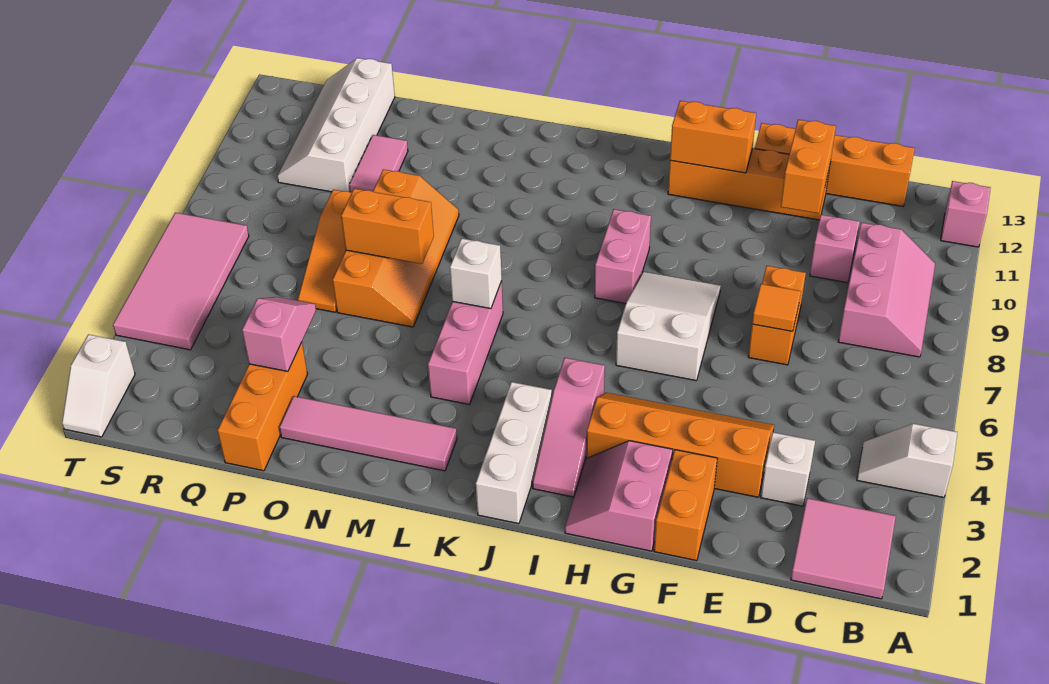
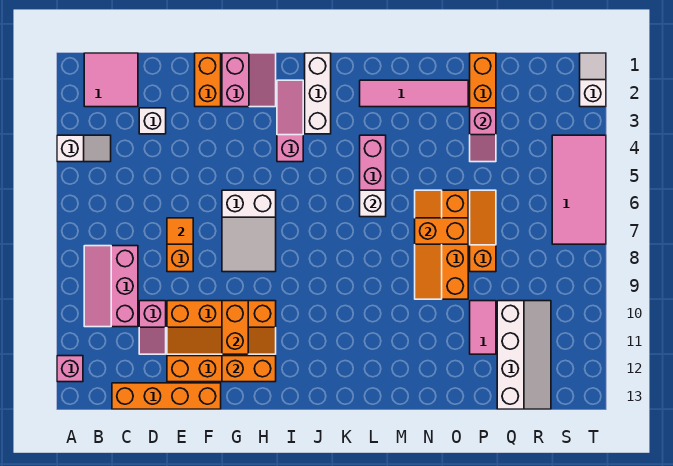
orange 2x4 slope [586,393,774,497] -> orange 2x4 slope moved to [167,301,276,354]
orange 1x2 brick [781,120,836,213] -> orange 1x2 brick moved to [222,301,248,354]
pink 1x2 brick [595,209,651,304] -> none

